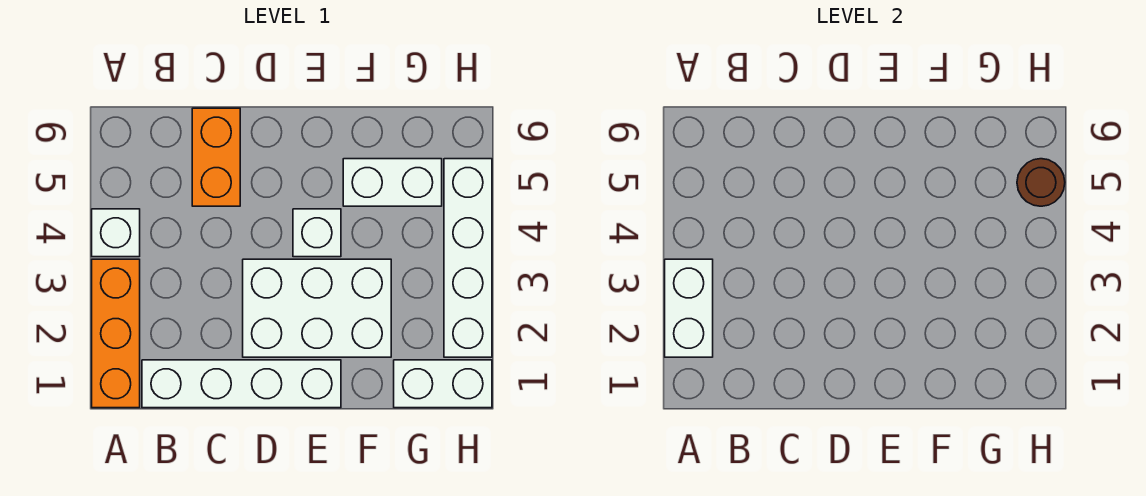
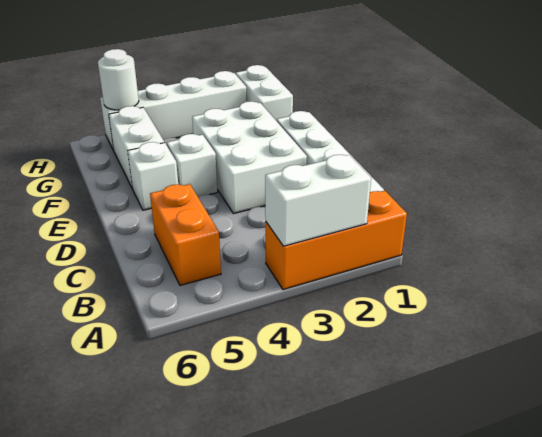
white 1x1 brick [92,209,140,257] -> white 1x1 brick moved to [128,142,178,210]
orange 1x2 brick [192,108,240,206] -> orange 1x2 brick turned to [150,184,221,285]
brown 1x1 round brick [1017,159,1065,206] -> white 1x1 round brick [98,49,139,110]

